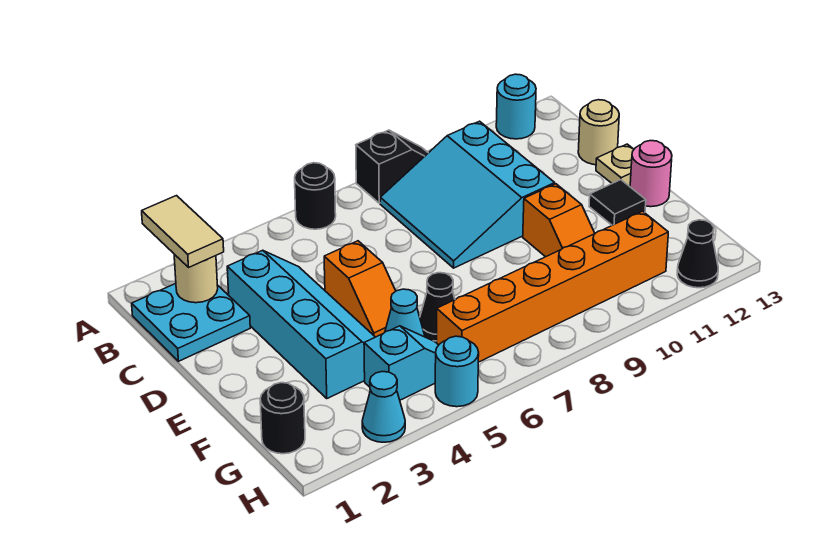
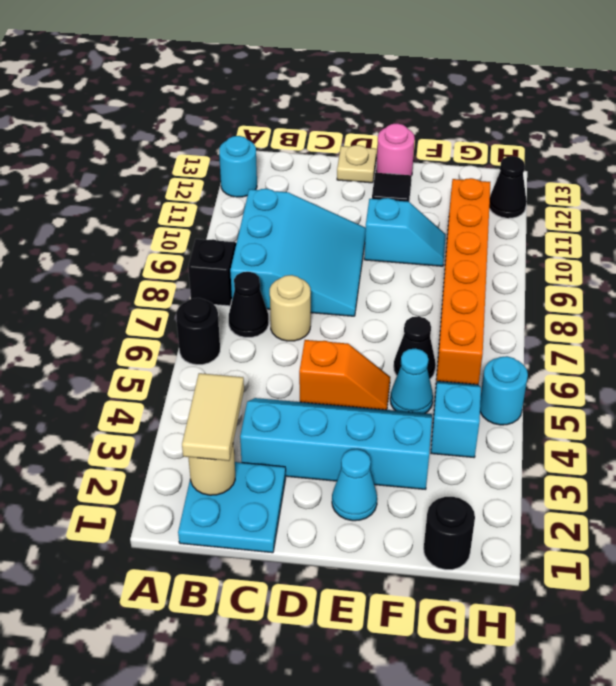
tan 1x2 tile [142,196,224,267] -> tan 1x2 tile turned to [182,373,244,461]
none -> black 1x1 cone [229,272,269,337]
cyan 3x3 slope [380,121,555,268] -> cyan 3x3 slope turned to [230,189,366,316]
tan 1x1 round brick [578,100,619,165] -> tan 1x1 round brick moved to [270,275,311,341]
orange 1x2 slope [523,184,595,257] -> cyan 1x2 slope [364,198,446,266]
cyan 1x1 cone [362,371,405,442] -> cyan 1x1 cone moved to [332,449,377,521]

